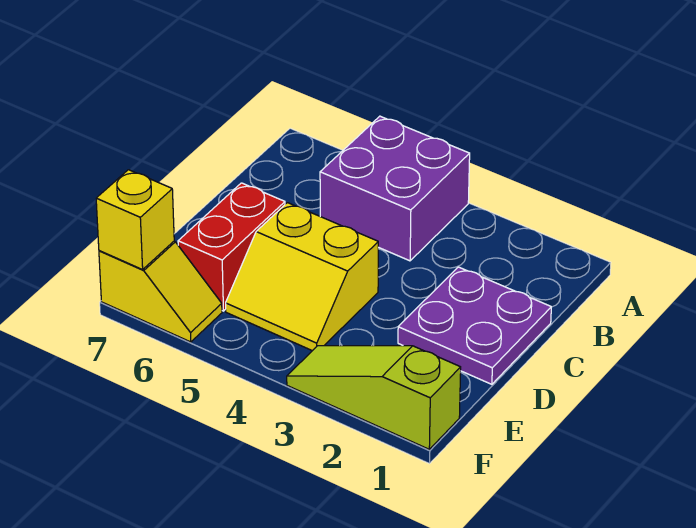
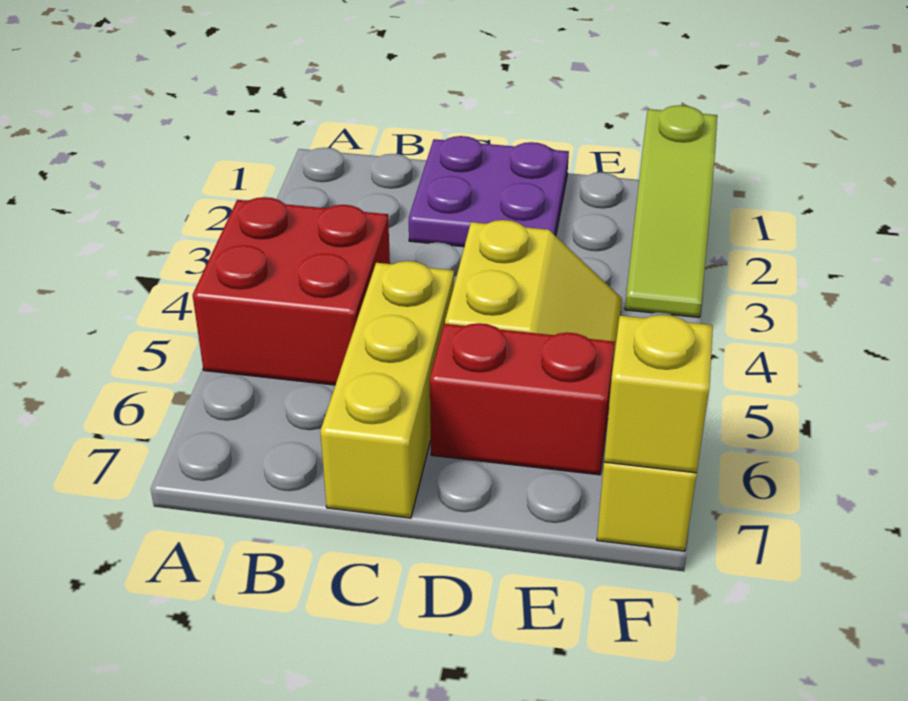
purple 2x2 brick [320,116,470,261] -> red 2x2 brick [193,197,390,385]
none -> yellow 1x3 brick [320,261,454,518]

